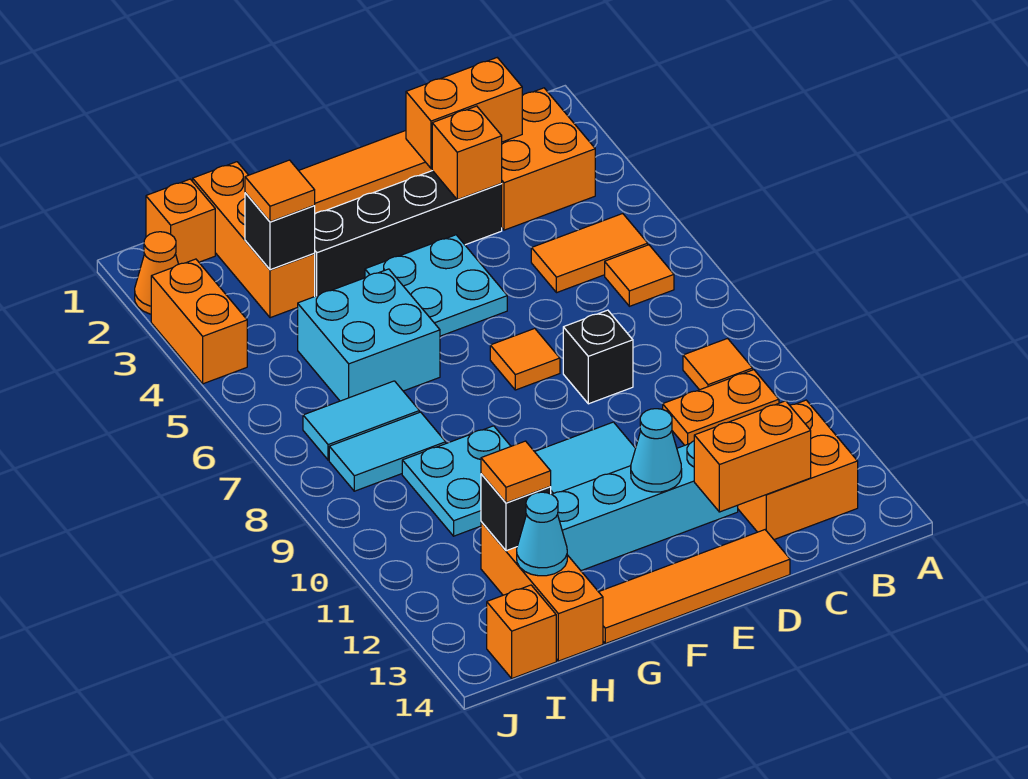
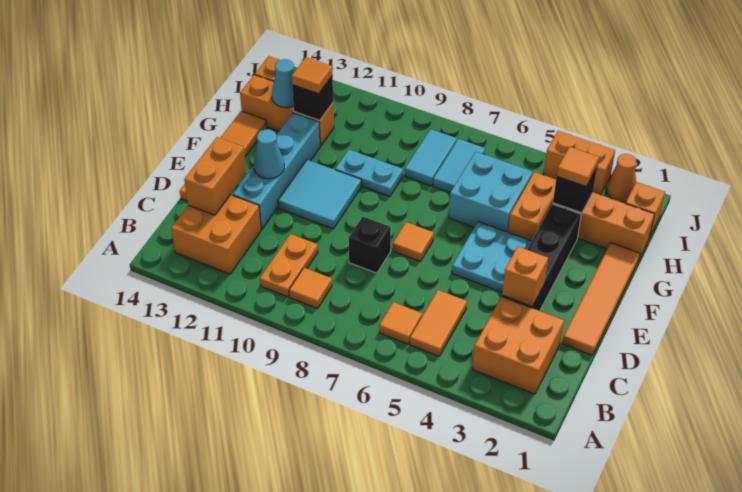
orange 1x2 brick [406,58,522,168] -> orange 1x2 brick moved to [508,172,556,241]
cyan 2x2 plate [402,426,511,536] -> cyan 1x2 plate [335,150,403,197]

